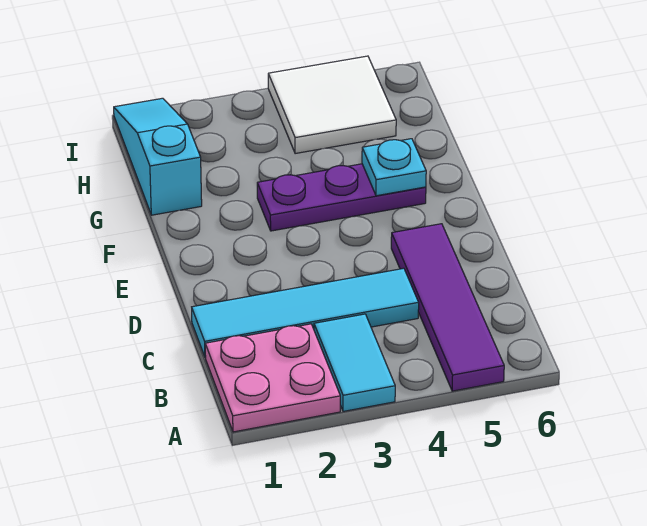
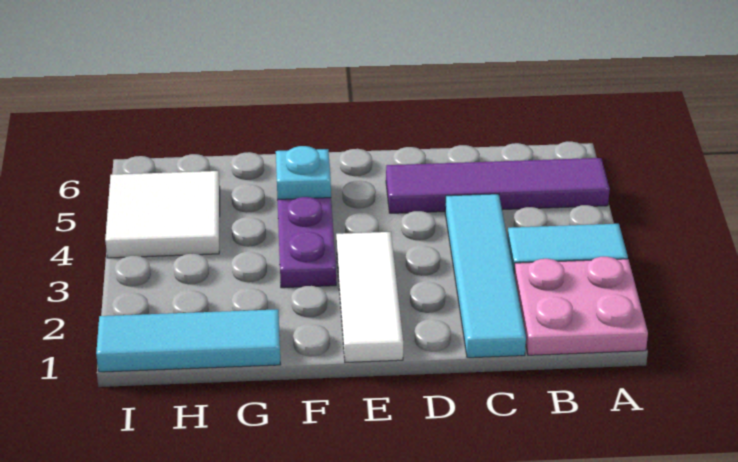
none -> white 1x3 tile [336,232,403,362]
cyan 1x3 slope [114,98,202,215] -> cyan 1x3 tile [96,309,281,372]

